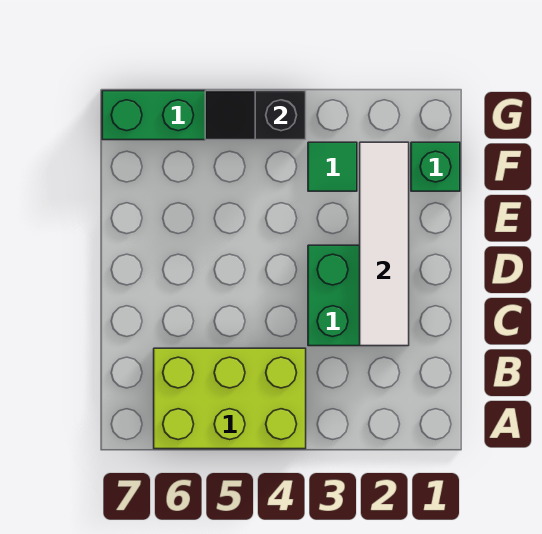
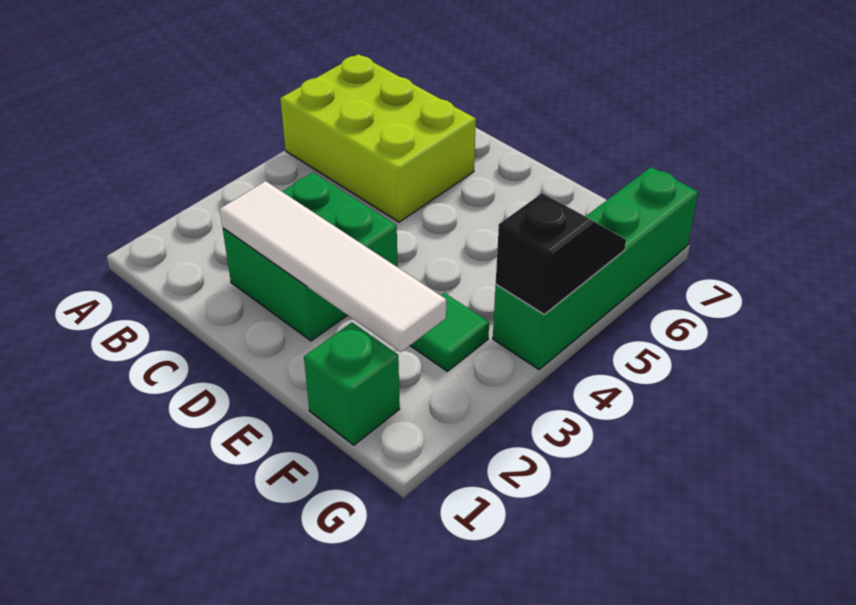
lime 2x3 brick [154,348,306,449] -> lime 2x3 brick turned to [280,54,476,222]

